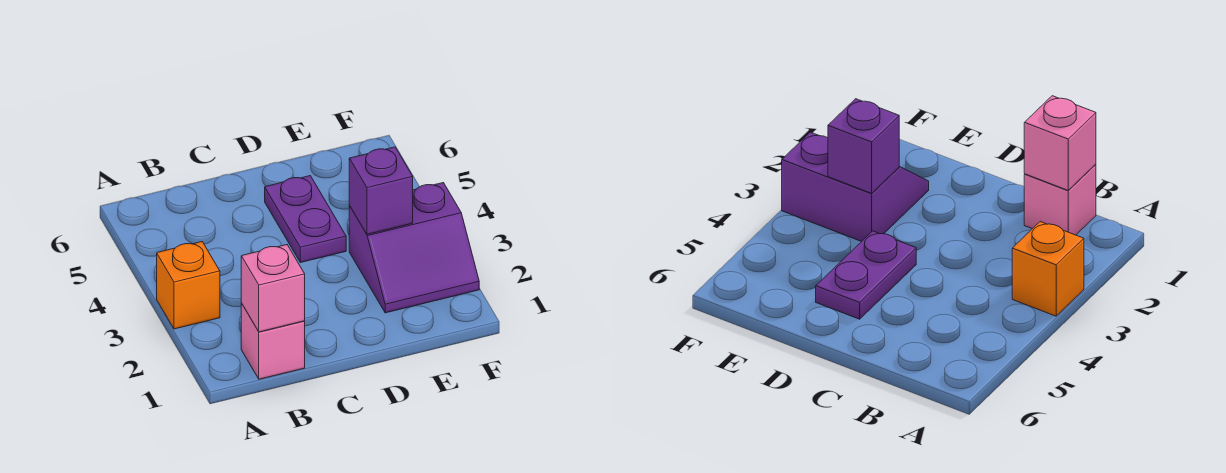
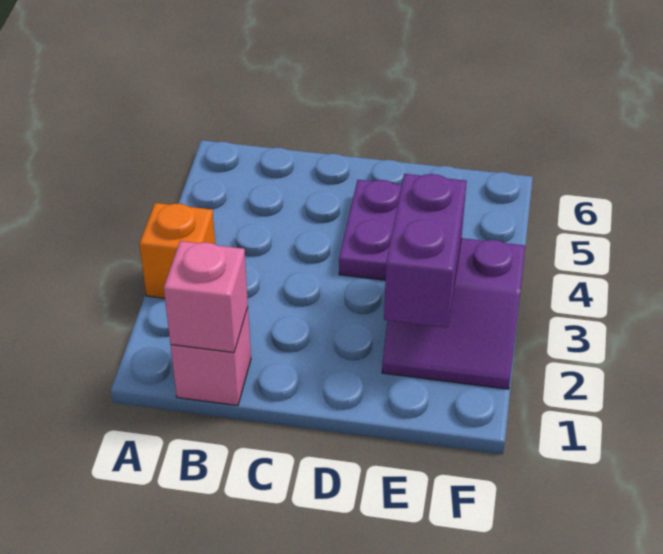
purple 1x1 brick [349,147,413,234] -> purple 1x2 brick [384,174,467,328]

